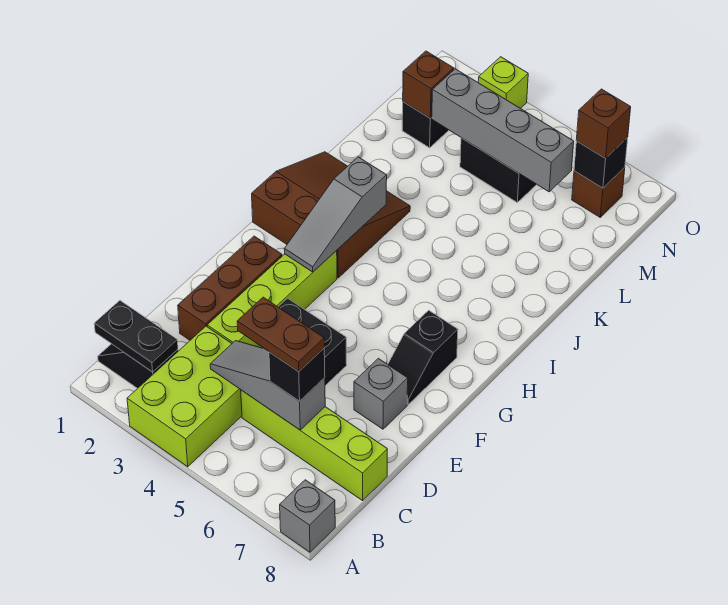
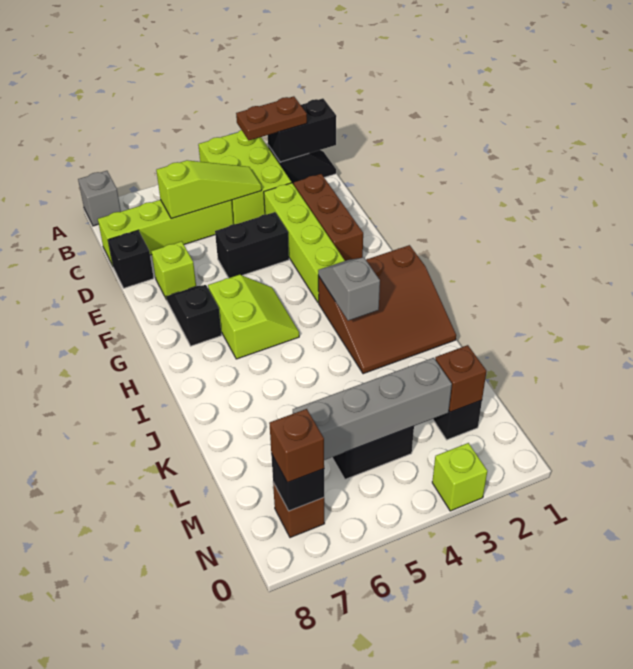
black 1x2 plate [94,301,178,372] -> black 1x2 brick [268,98,336,162]
grey 1x3 slope [210,341,325,430] -> lime 1x3 slope [156,160,262,219]
brown 1x2 plate [237,297,324,371] -> brown 1x2 plate moved to [236,96,307,140]
black 1x1 brick [269,348,325,401] -> black 1x1 brick moved to [108,230,154,288]
grey 1x1 brick [354,358,408,429] -> lime 1x1 brick [151,241,196,300]
grey 1x3 slope [284,157,387,272] -> grey 1x2 slope [318,258,380,321]
none -> lime 2x2 slope [208,275,299,359]

